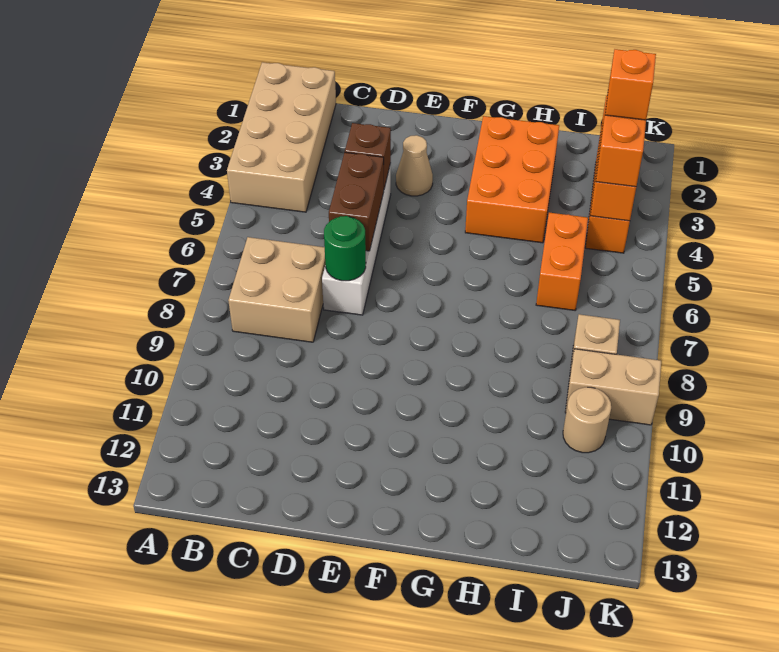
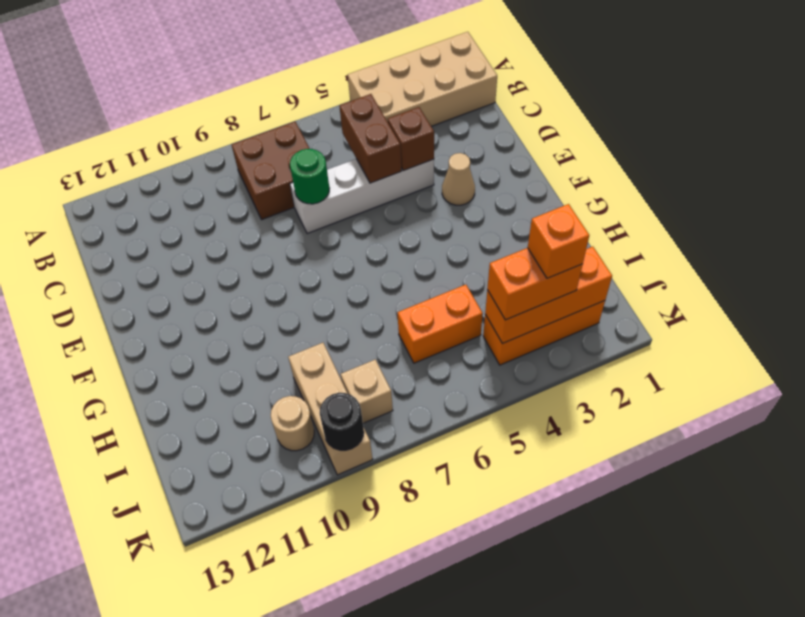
tan 2x2 brick [228,237,325,342] -> brown 2x2 brick [232,122,310,220]
brown 1x2 brick [329,152,384,251] -> brown 1x2 brick turned to [339,94,401,183]
orange 2x3 brick [465,116,559,243] -> none
tan 1x2 brick [565,349,661,425] -> tan 1x3 brick [288,343,373,475]
none -> black 1x1 round brick [320,393,364,450]

